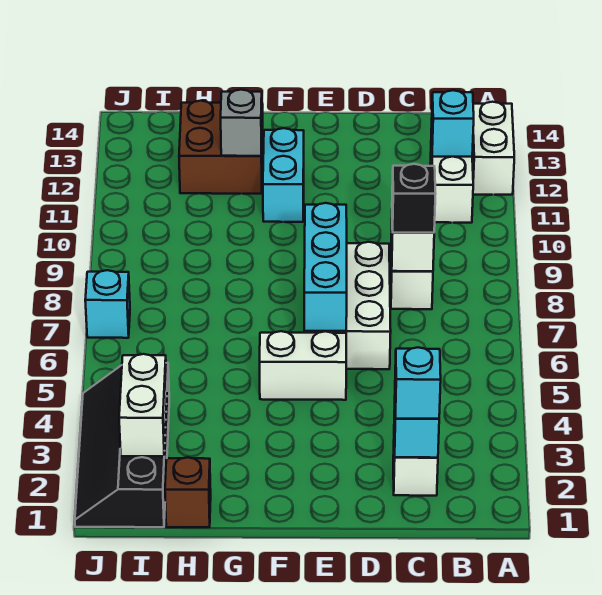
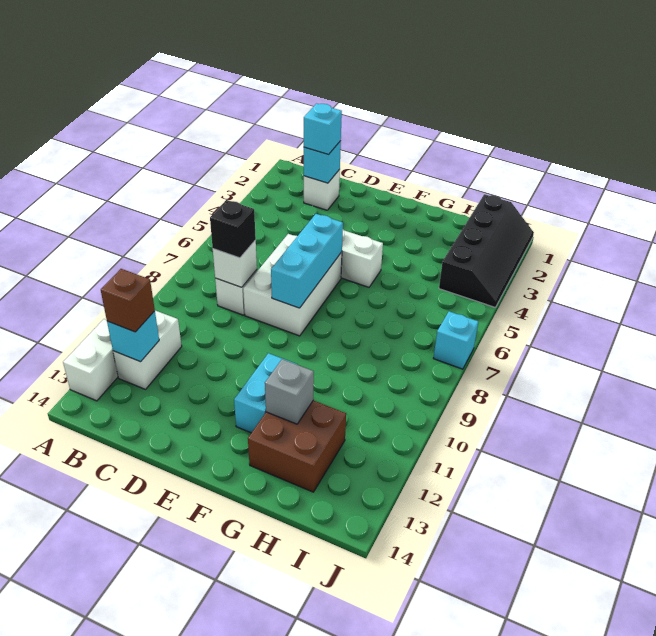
brown 1x1 brick [165,457,211,527] -> brown 1x1 brick moved to [101,269,155,332]
white 1x2 brick [119,354,167,456] -> none

